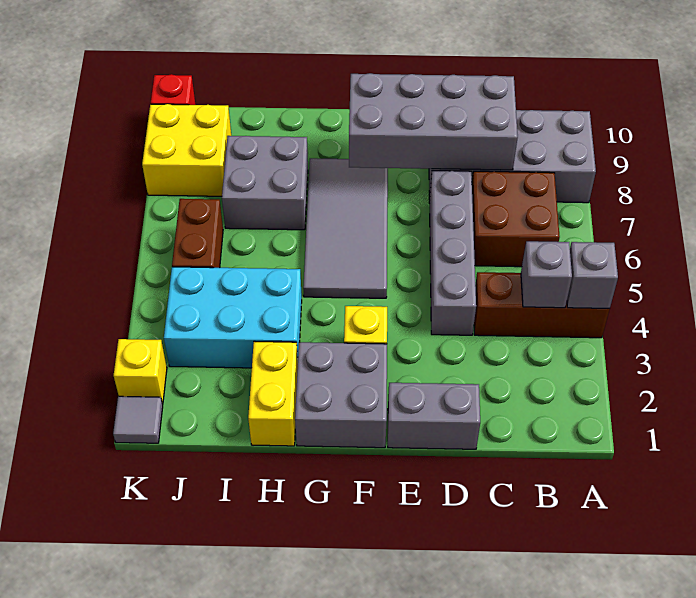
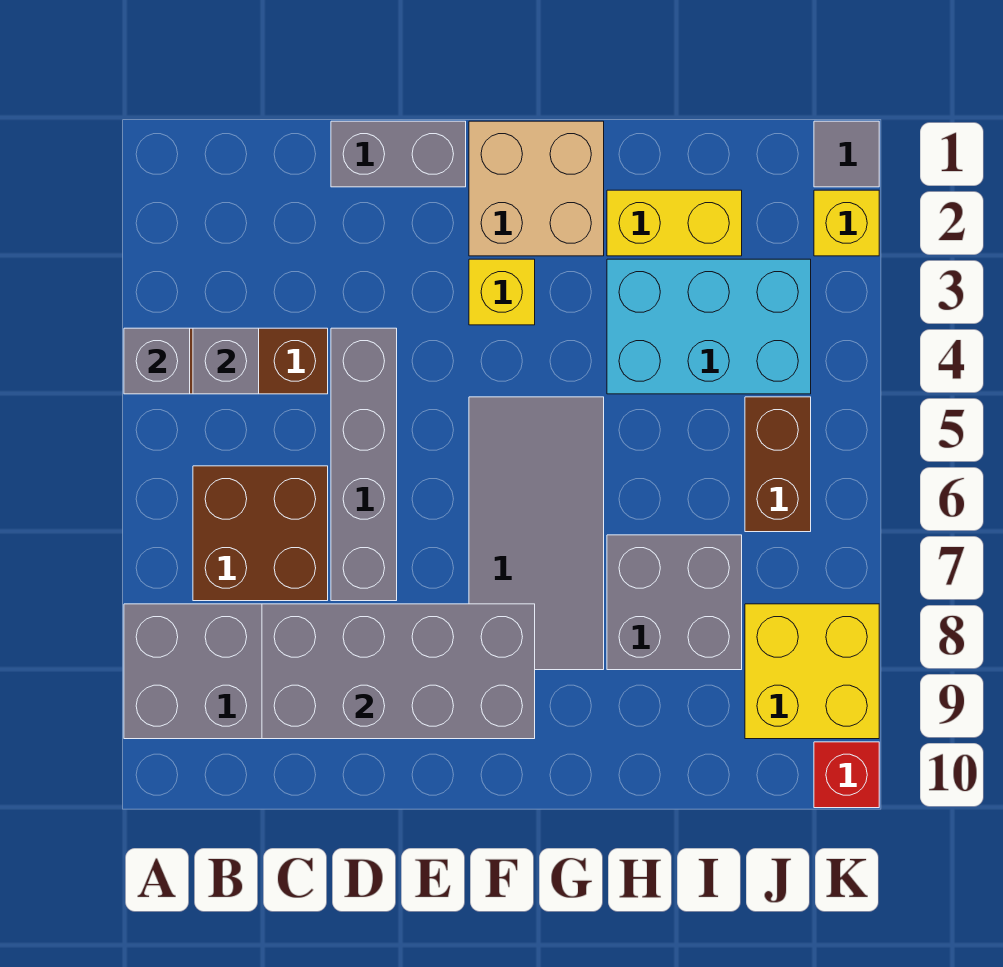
grey 2x2 brick [295,342,387,448] -> tan 2x2 brick [469,121,604,256]
yellow 1x2 brick [248,341,298,446] -> yellow 1x2 brick turned to [607,190,742,256]

